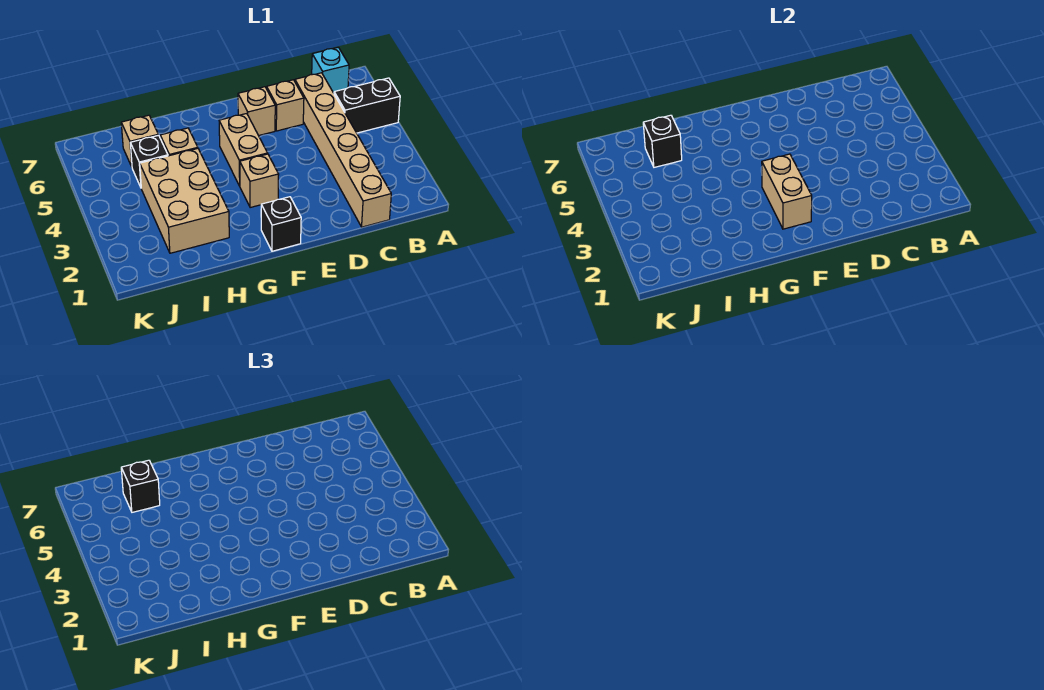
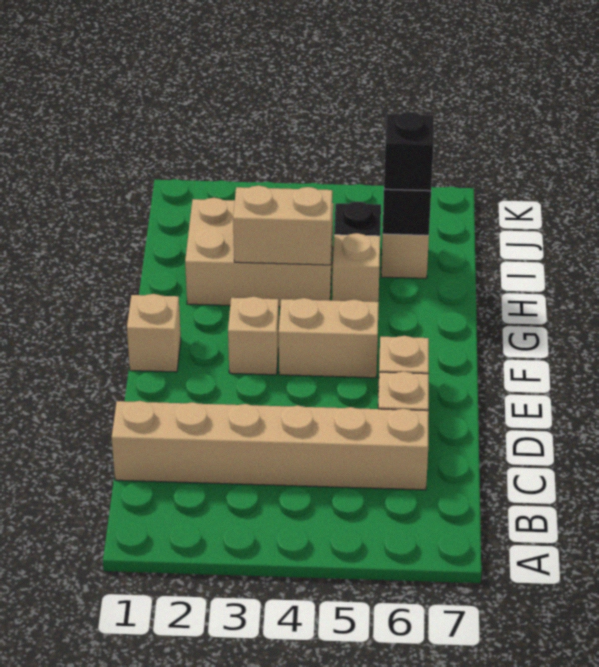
black 1x2 brick [334,78,400,133] -> none
cyan 1x1 brick [312,47,349,93] -> none
black 1x1 brick [261,197,301,251] -> tan 1x1 brick [127,294,181,372]
tan 1x2 brick [762,154,812,229] -> tan 1x2 brick moved to [233,186,332,265]

